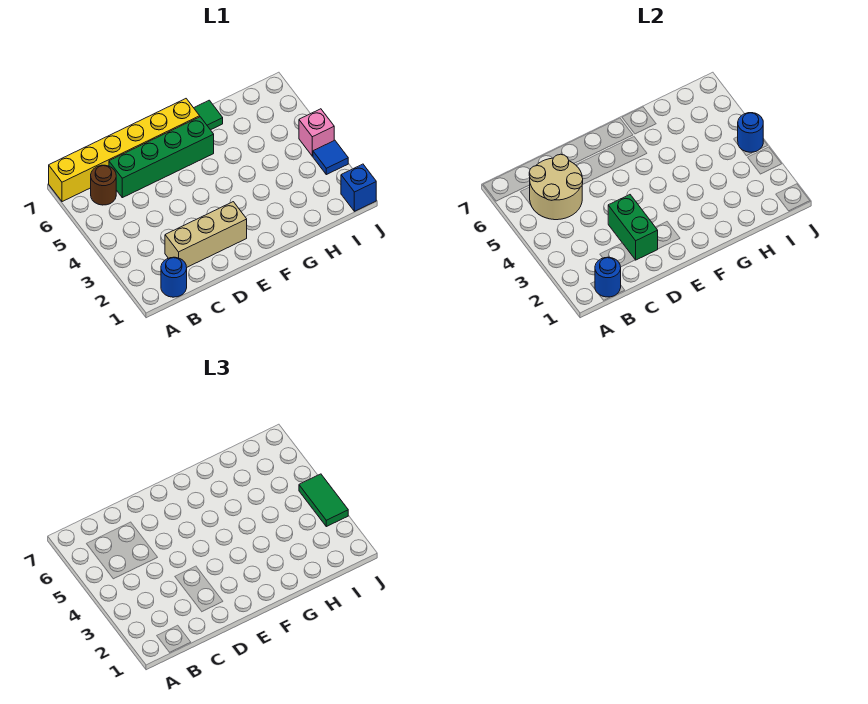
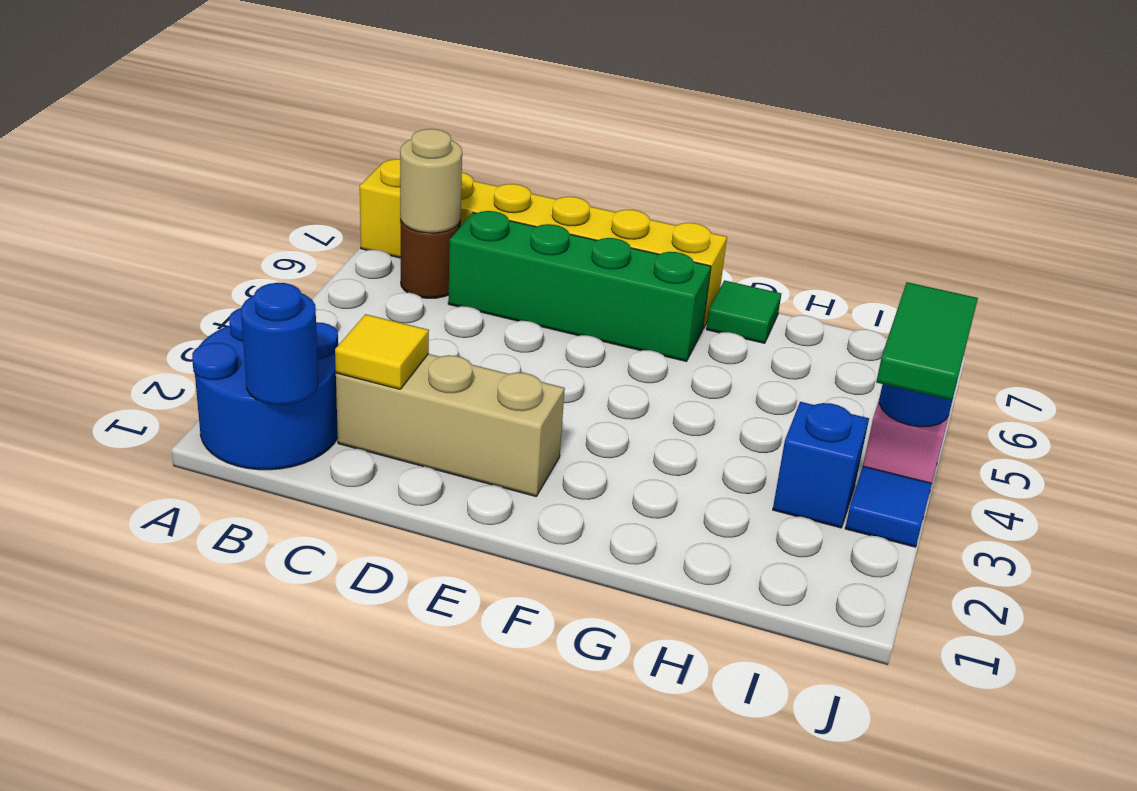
blue 1x1 round brick [161,257,187,297] -> blue 2x2 round brick [192,308,338,470]
tan 2x2 round brick [529,154,583,220] -> tan 1x1 round brick [400,129,462,233]
none -> yellow 1x1 tile [335,314,429,389]
green 1x2 brick [608,195,658,260] -> none
blue 1x1 brick [341,164,376,211] -> blue 1x1 brick moved to [773,402,869,528]

